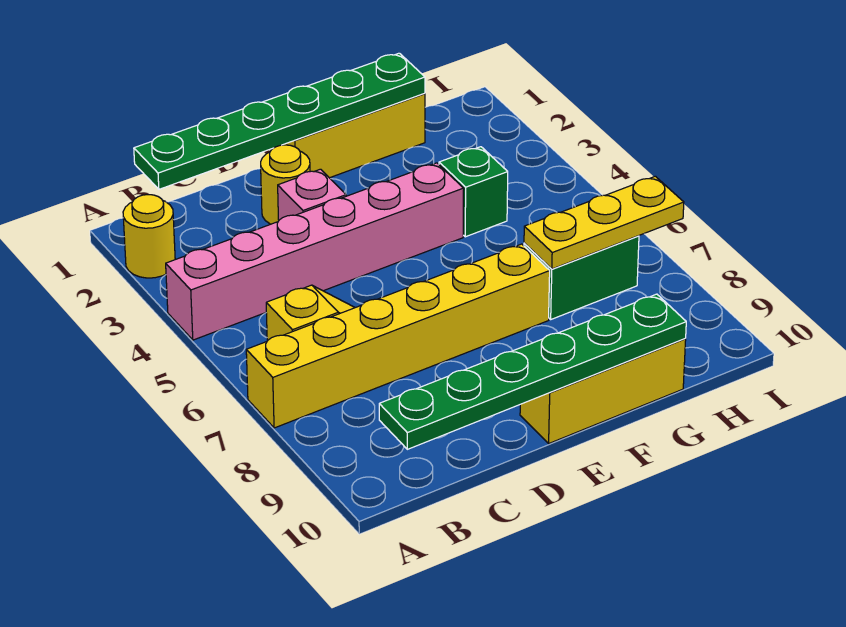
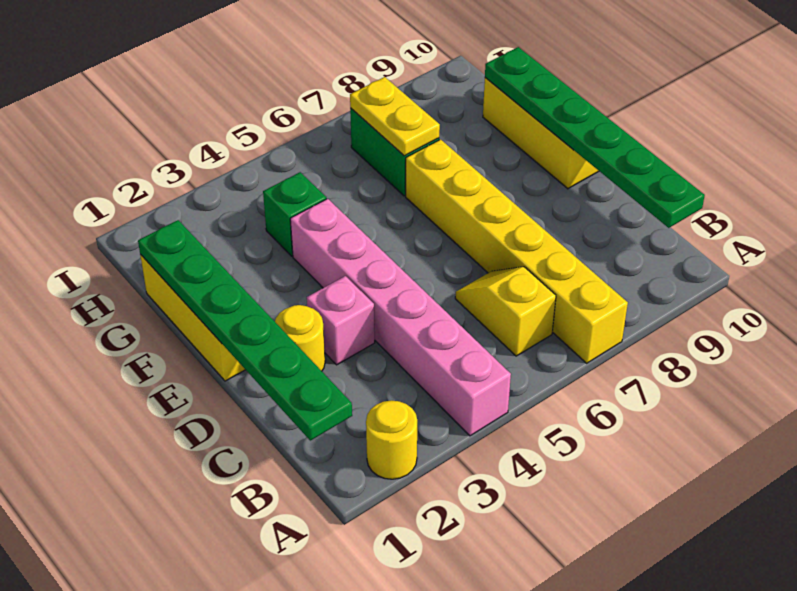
yellow 1x3 plate [524,176,684,269] -> yellow 1x2 plate [350,77,440,156]

